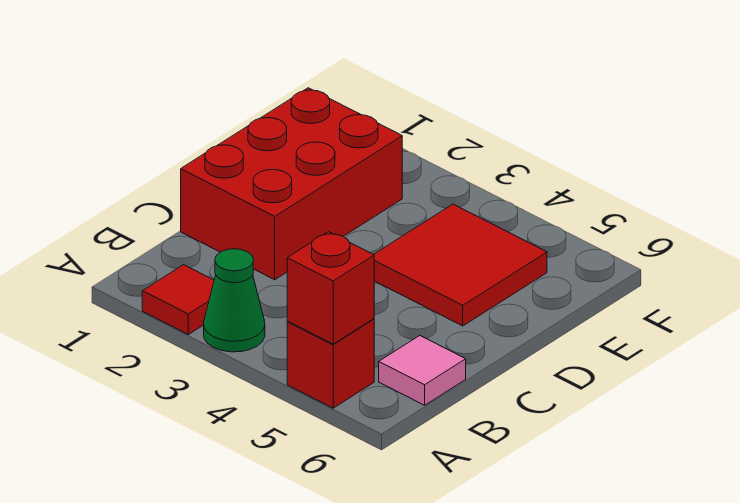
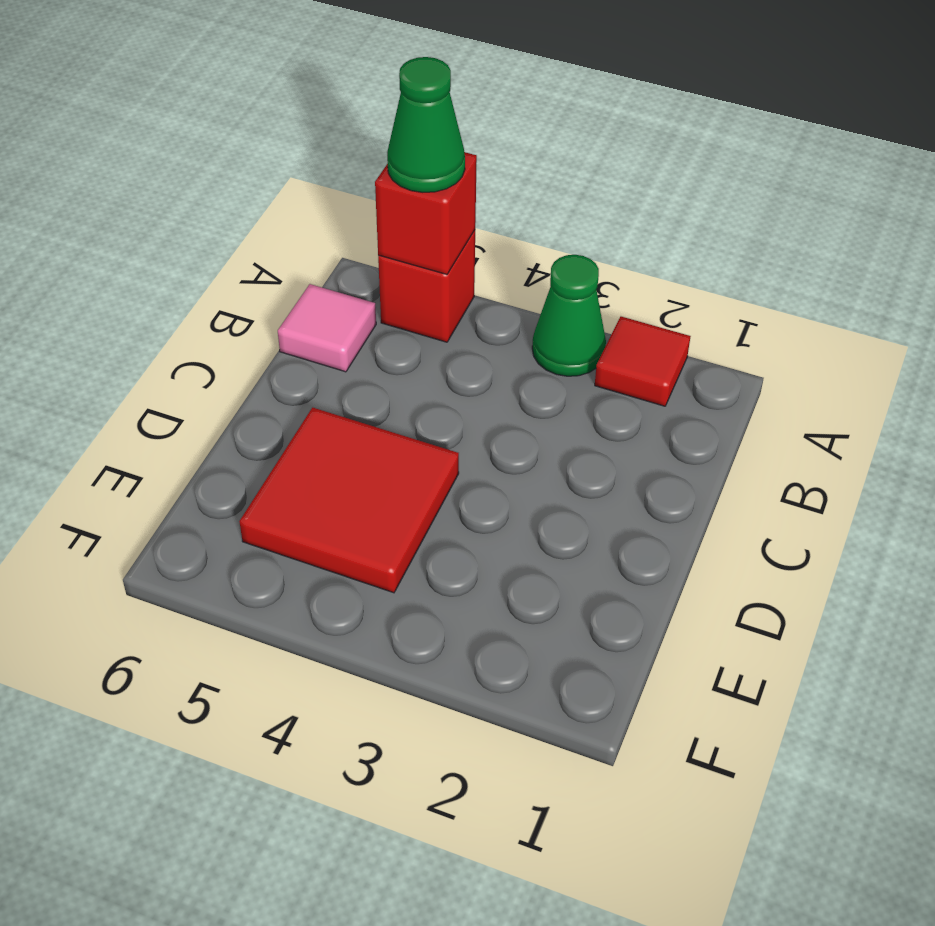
none -> green 1x1 cone [387,57,465,192]
red 2x3 brick [181,88,402,280] -> none

